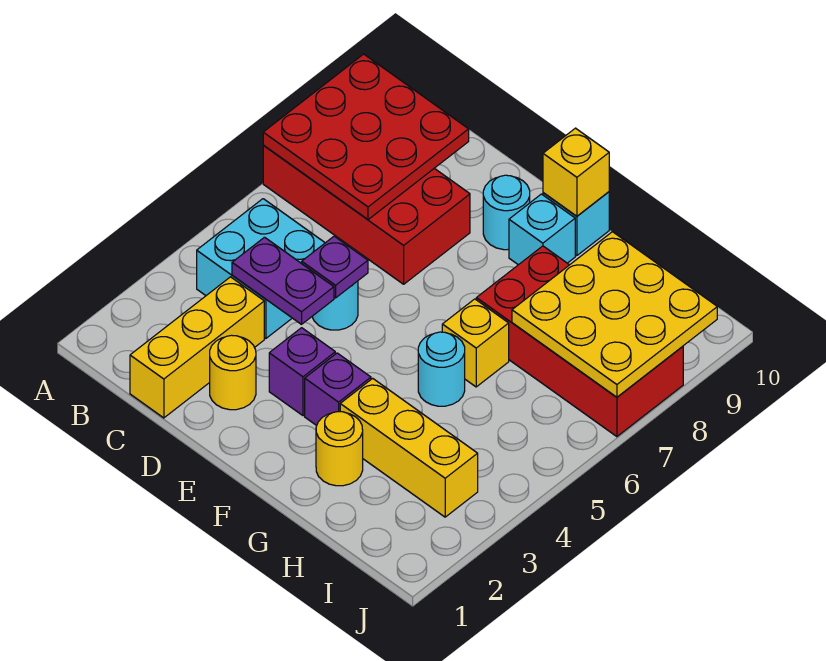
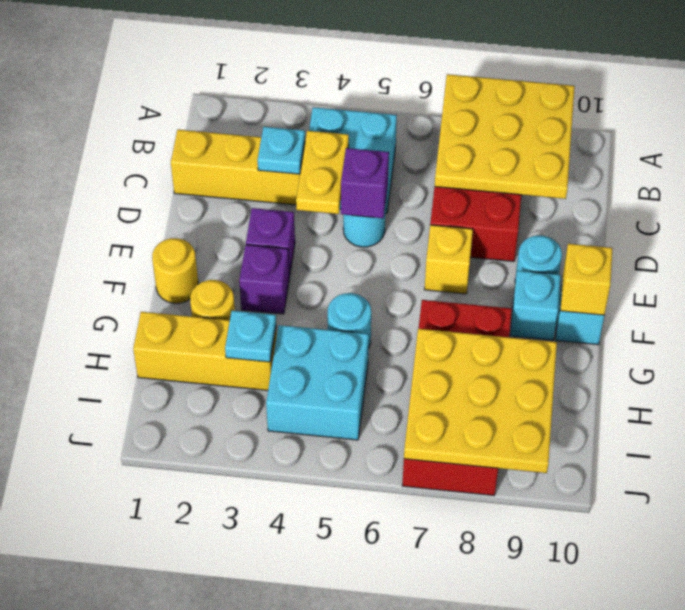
red 3x3 plate [263,54,469,220] -> yellow 3x3 plate [435,74,575,199]
none -> cyan 1x1 plate [258,127,305,174]
purple 1x2 plate [232,237,334,324] -> yellow 1x2 plate [296,131,349,214]
yellow 1x1 round brick [210,335,256,410] -> yellow 1x1 round brick moved to [152,238,198,303]
purple 1x1 plate [302,236,368,298] -> purple 1x1 brick [341,148,389,218]
yellow 1x3 brick [340,378,478,517] -> yellow 1x3 brick turned to [133,312,277,390]
yellow 1x1 brick [442,299,509,387] -> yellow 1x1 brick moved to [424,225,473,294]
none -> cyan 1x1 plate [225,311,276,362]
none -> cyan 2x2 brick [266,325,369,440]

